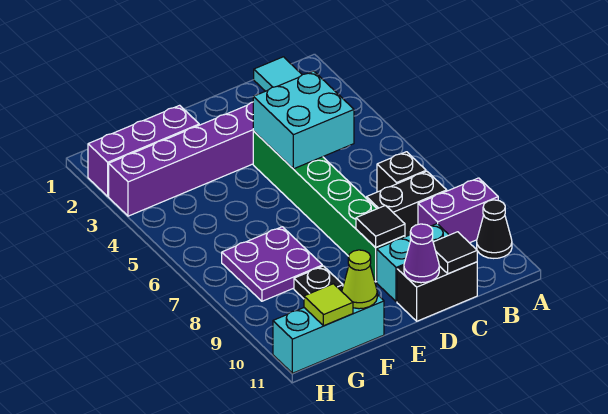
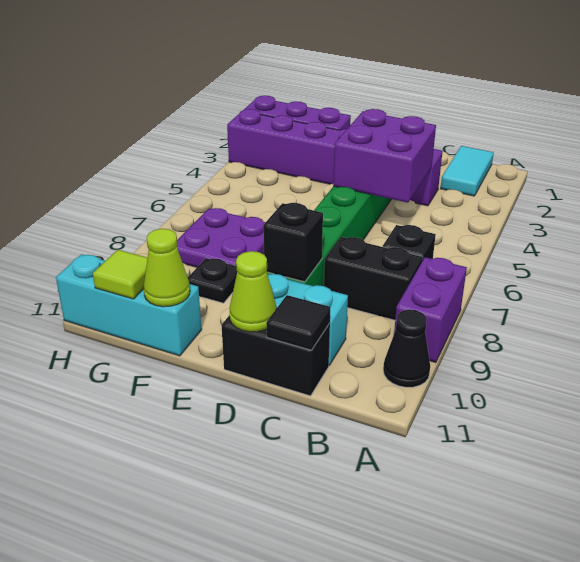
purple 1x2 brick [418,178,498,243] -> purple 1x2 brick turned to [394,257,467,363]
cyan 2x2 brick [253,71,354,169] -> purple 2x2 brick [333,109,436,203]
black 1x1 tile [356,206,405,248] -> black 1x1 brick [263,203,323,282]
purple 1x1 cone [404,224,439,283] -> lime 1x1 cone [230,251,277,332]

